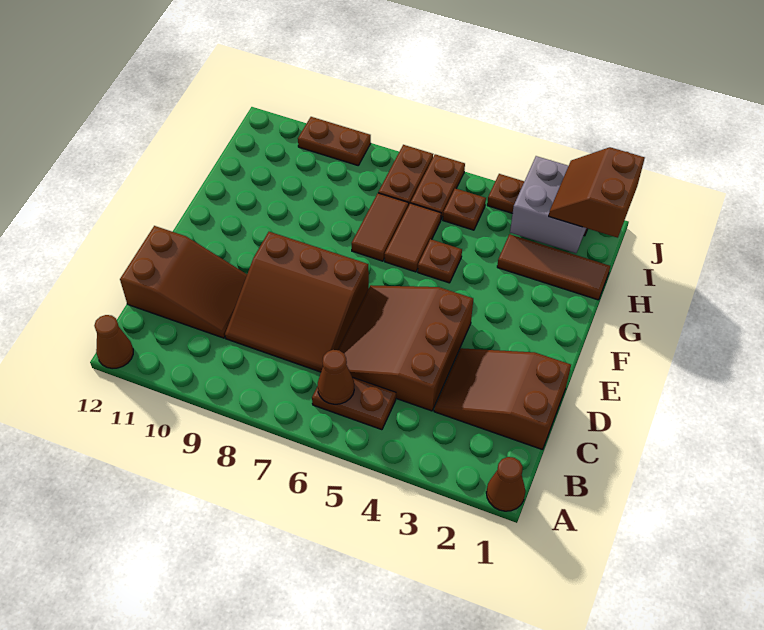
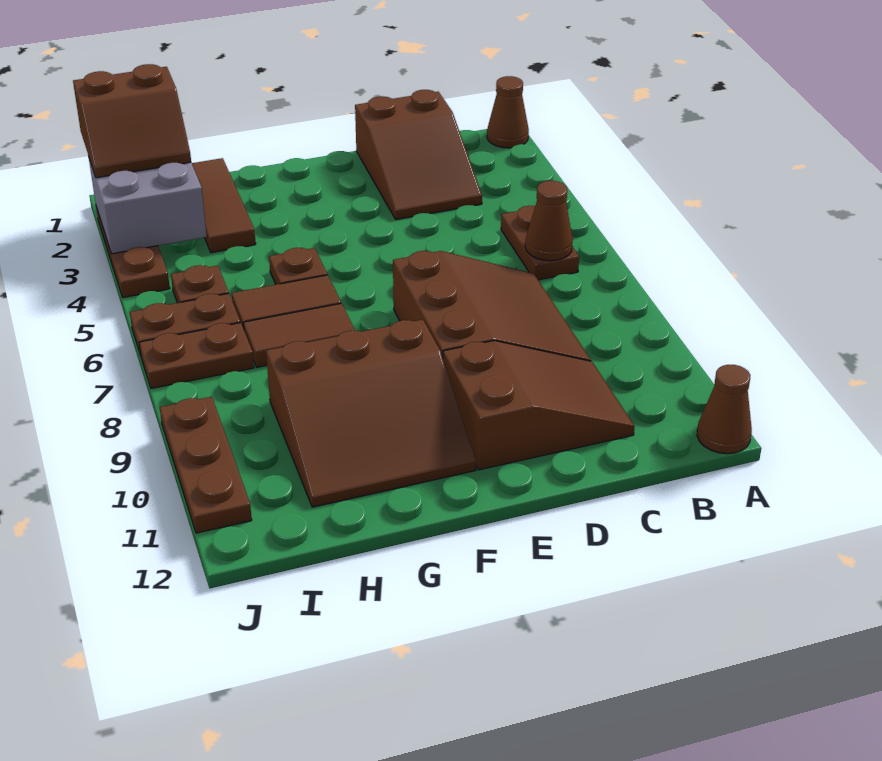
brown 3x3 slope [338,285,473,411] -> brown 3x3 slope moved to [266,320,476,507]
brown 2x3 slope [120,226,247,338] -> brown 2x3 slope turned to [443,341,635,470]
brown 1x2 plate [298,117,371,165] -> brown 1x3 plate [160,397,252,533]

